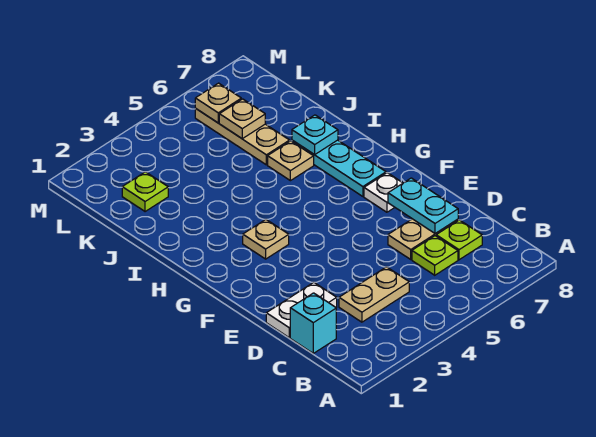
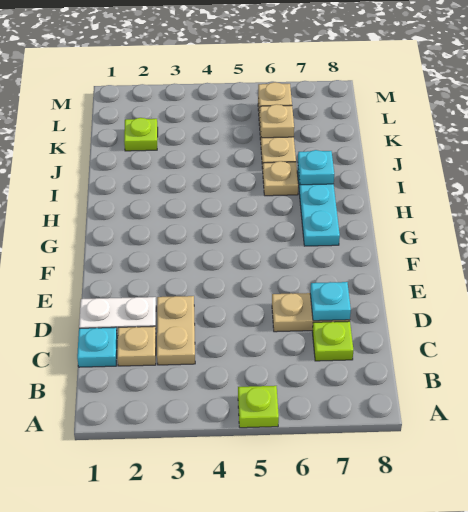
cyan 1x1 brick [290,293,336,353] -> cyan 1x1 plate [77,327,117,367]
tan 1x2 plate [339,267,409,322] -> tan 1x2 plate turned to [157,296,195,365]
lime 1x1 plate [412,236,458,275] -> lime 1x1 plate moved to [238,386,279,428]
cyan 1x2 plate [388,178,458,234] -> cyan 1x1 plate [310,282,351,321]
white 1x1 plate [364,173,403,212] -> none
tan 1x1 plate [243,219,289,259] -> tan 1x1 plate moved to [117,326,156,366]

